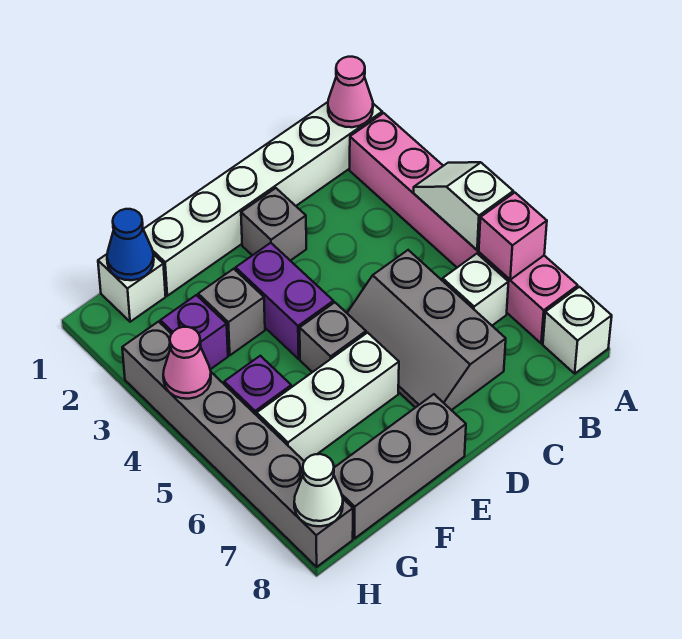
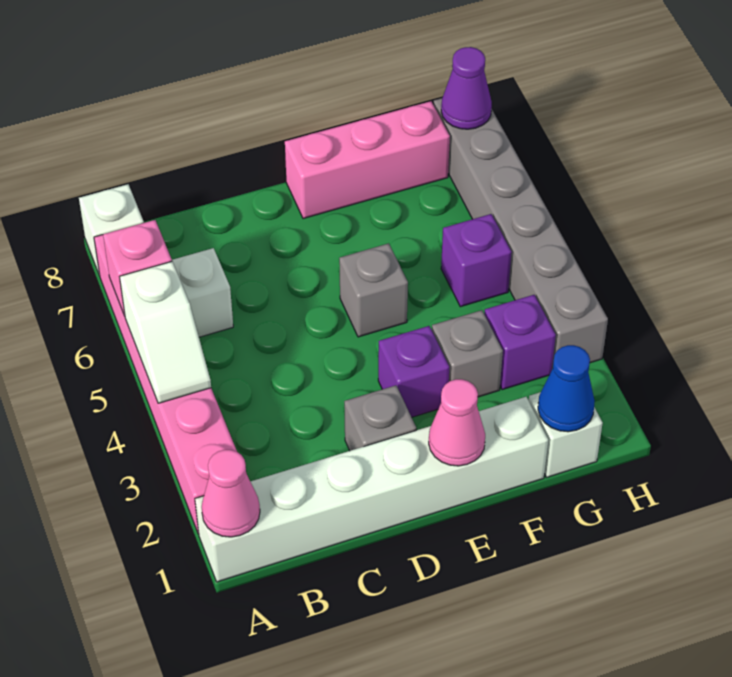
grey 2x3 slope [347,250,506,410] -> none
purple 1x2 brick [236,243,333,359] -> purple 1x1 brick [378,326,449,417]
white 1x3 brick [257,333,399,461] -> none
grey 1x3 brick [334,394,466,538] -> pink 1x3 brick [285,101,450,219]
pink 1x1 cone [163,327,211,399] -> pink 1x1 cone moved to [429,379,485,466]
white 1x1 cone [294,454,343,526] -> purple 1x1 cone [441,47,492,129]

